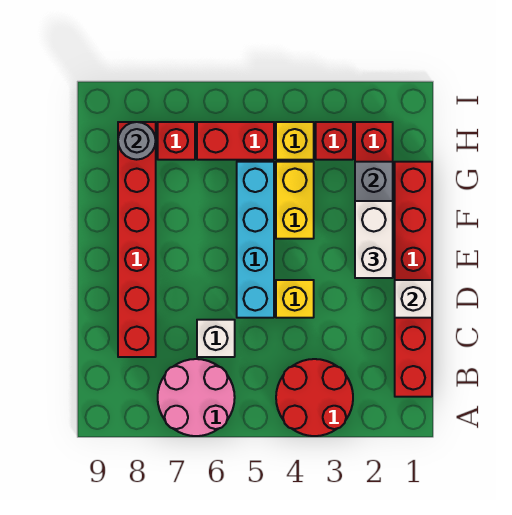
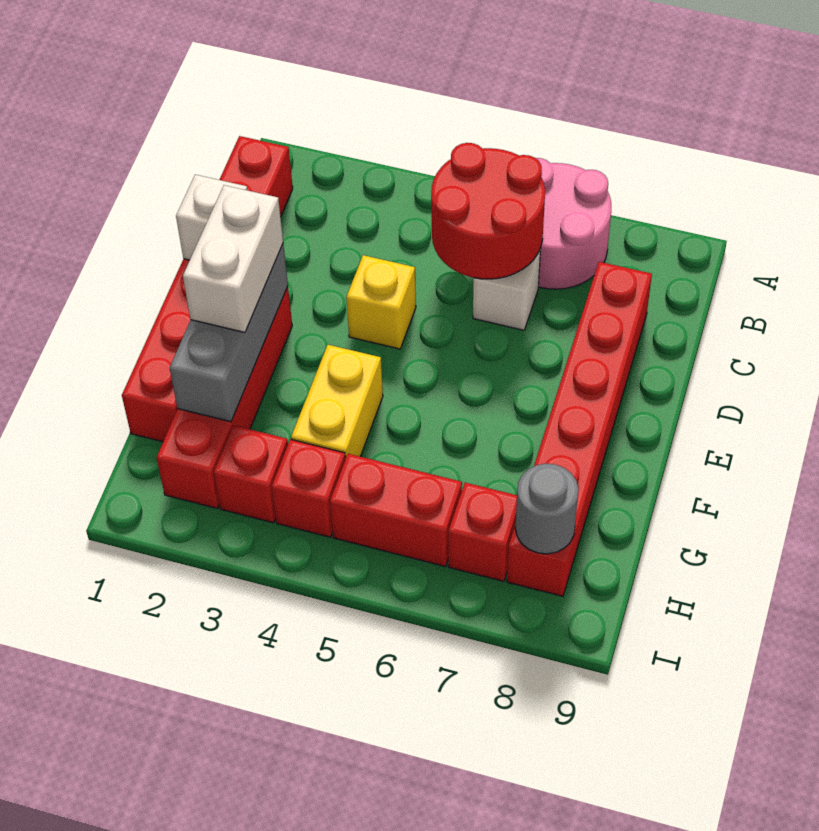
red 2x2 round brick [276,359,353,436] -> red 2x2 round brick moved to [431,143,545,279]
cyan 1x4 brick [237,162,274,318] -> none
yellow 1x1 brick [276,122,314,160] -> red 1x1 brick [272,439,345,537]

